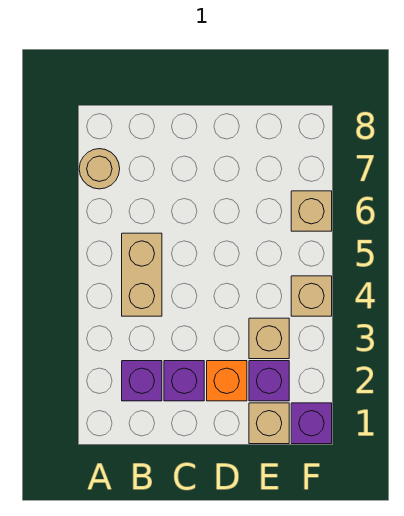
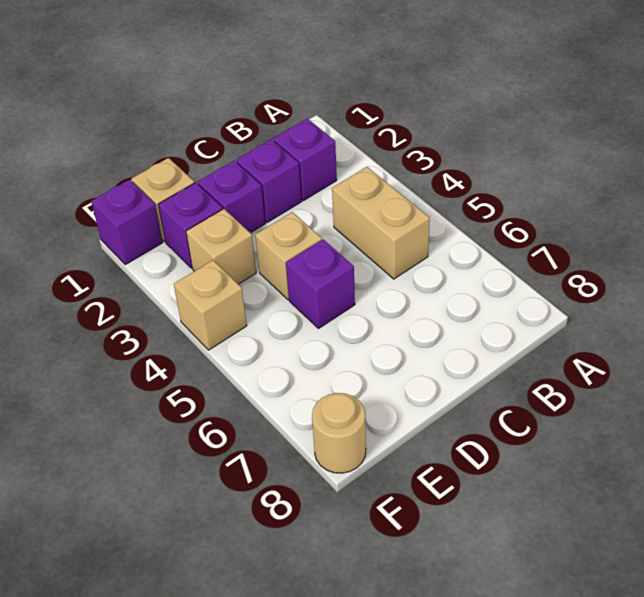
tan 1x1 round brick [79,149,120,189] -> tan 1x1 round brick moved to [312,393,366,473]
orange 1x1 brick [207,361,247,401] -> purple 1x1 brick [198,161,265,233]
none -> purple 1x1 brick [286,239,355,329]
tan 1x1 brick [291,191,332,231] -> tan 1x1 brick moved to [255,212,322,299]

